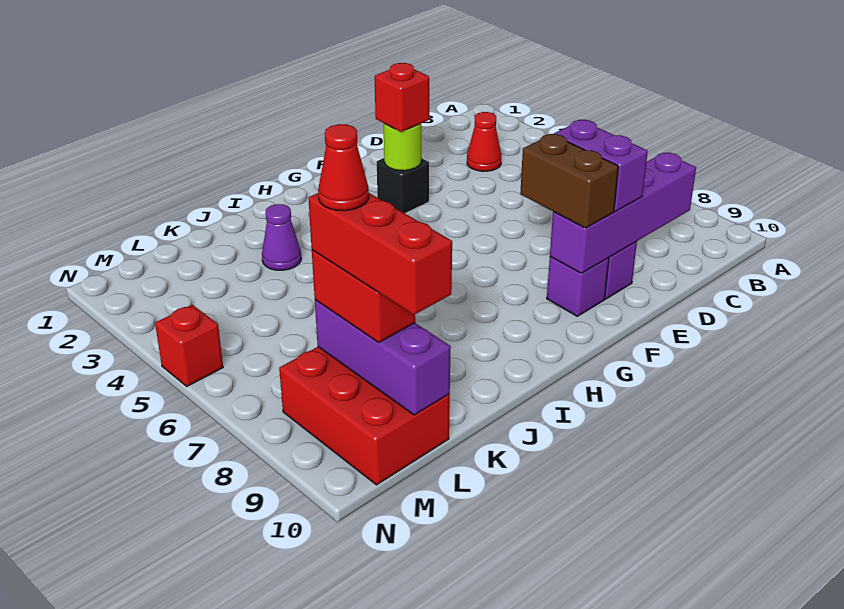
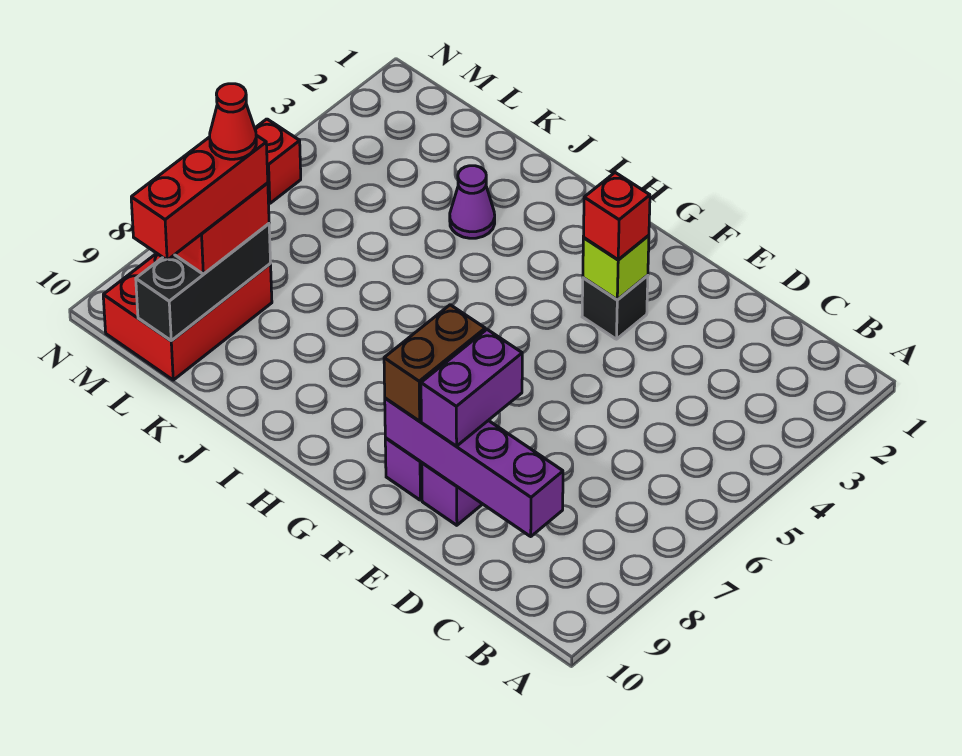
red 1x1 cone [467,112,501,171] -> none
lime 1x1 round brick [384,124,421,171] -> lime 1x1 brick [583,235,649,300]
purple 1x3 brick [315,300,451,415] -> black 1x3 brick [136,224,271,340]

